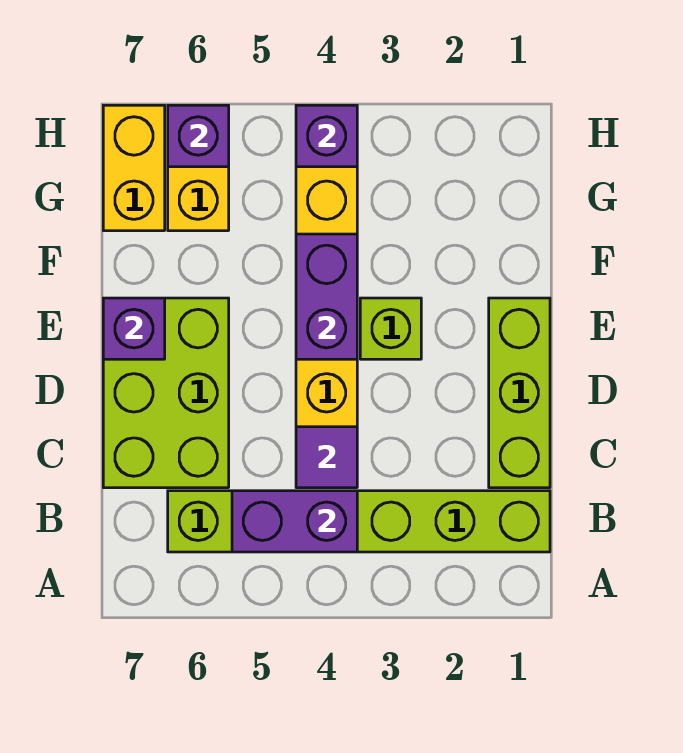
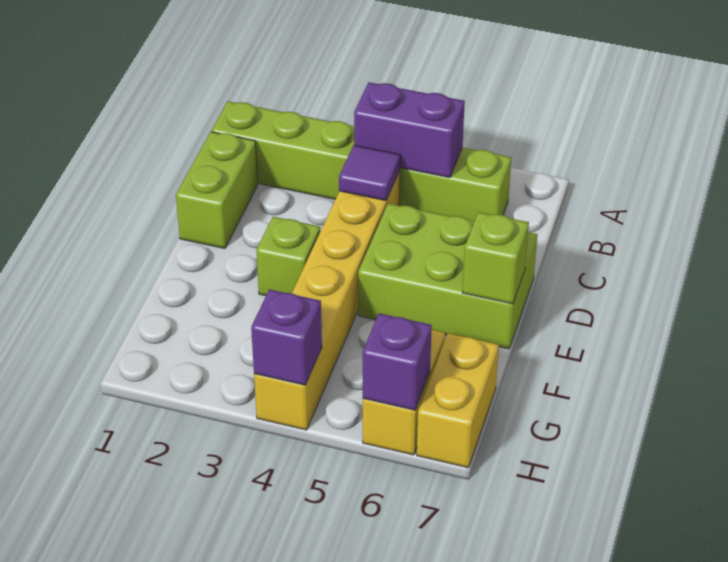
lime 1x3 brick [489,298,550,488] -> lime 1x2 brick [176,132,258,248]
lime 2x3 brick [103,298,229,488] -> lime 2x3 brick turned to [358,203,537,349]
purple 1x2 brick [296,234,357,359] -> none
purple 1x1 brick [103,298,165,359] -> lime 1x1 brick [463,212,529,304]

